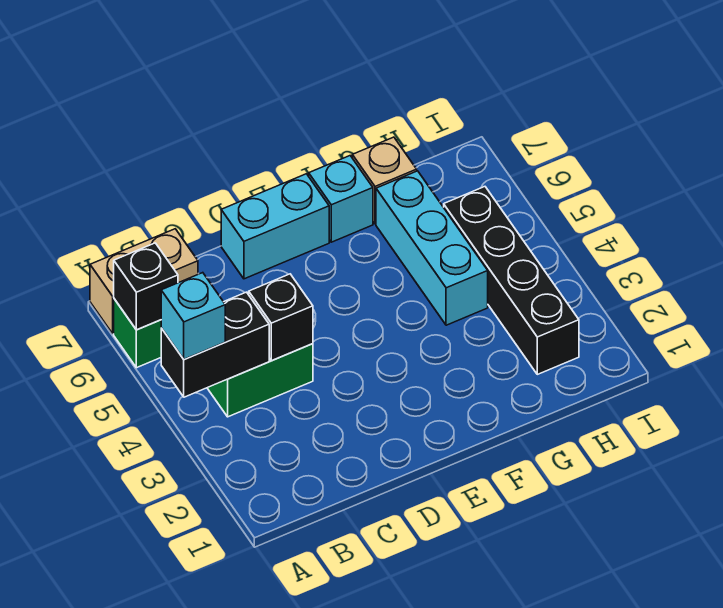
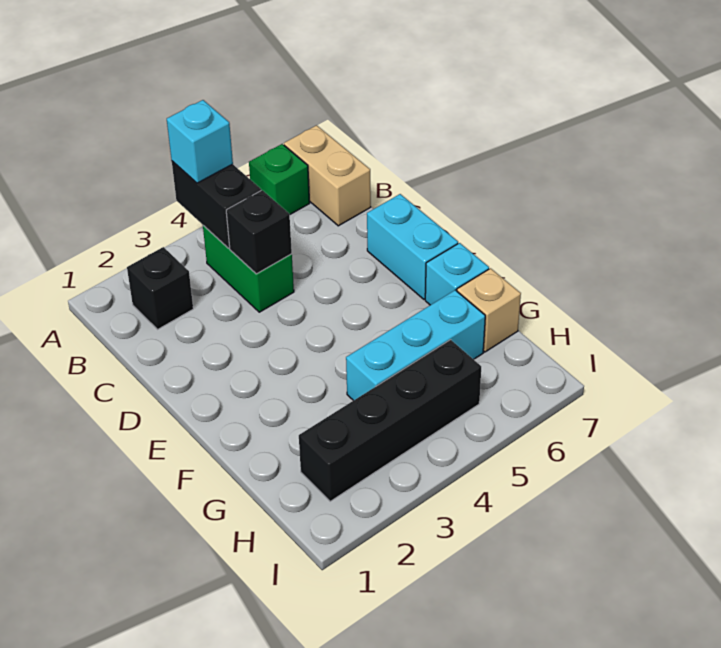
black 1x1 brick [114,243,178,330] -> black 1x1 brick moved to [127,247,193,330]

